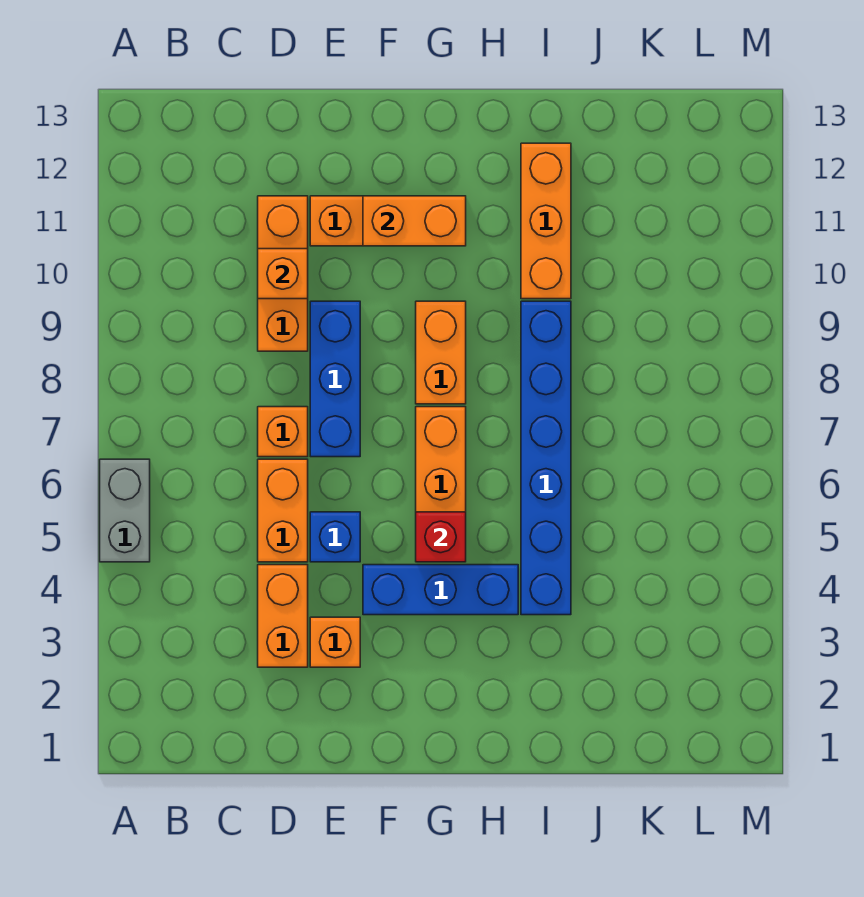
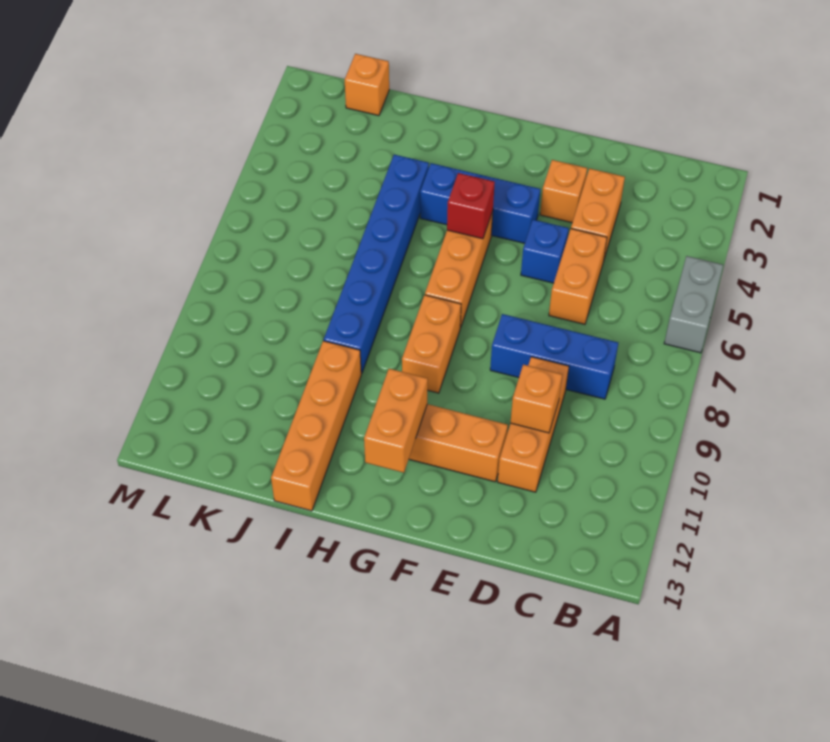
orange 1x1 brick [258,407,308,457] -> orange 1x1 brick moved to [345,54,389,116]
blue 1x3 brick [310,301,360,457] -> blue 1x3 brick turned to [490,314,618,399]
orange 1x2 brick [363,196,466,246] -> orange 1x2 brick turned to [364,369,428,473]
orange 1x3 brick [521,143,571,299] -> orange 1x4 brick [271,341,361,511]

